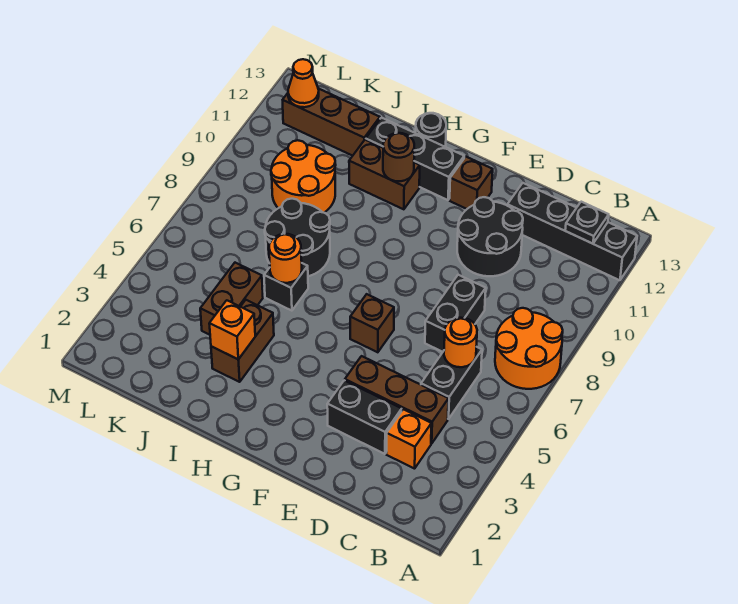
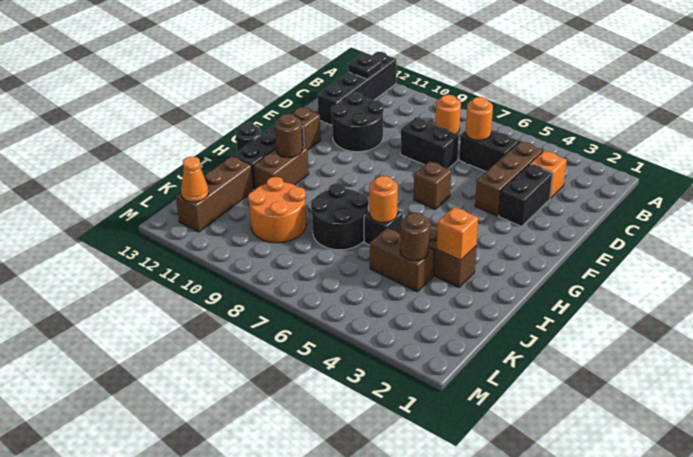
orange 2x2 round brick [495,308,563,389] -> orange 1x1 round brick [435,95,461,134]
none -> brown 1x1 round brick [400,213,430,261]

